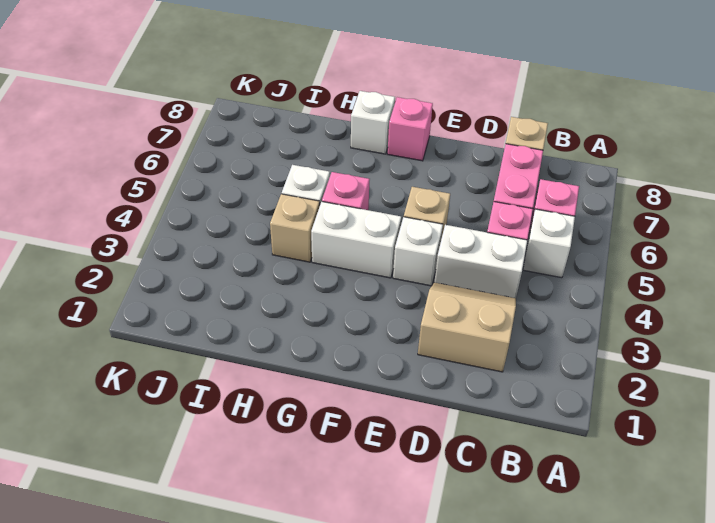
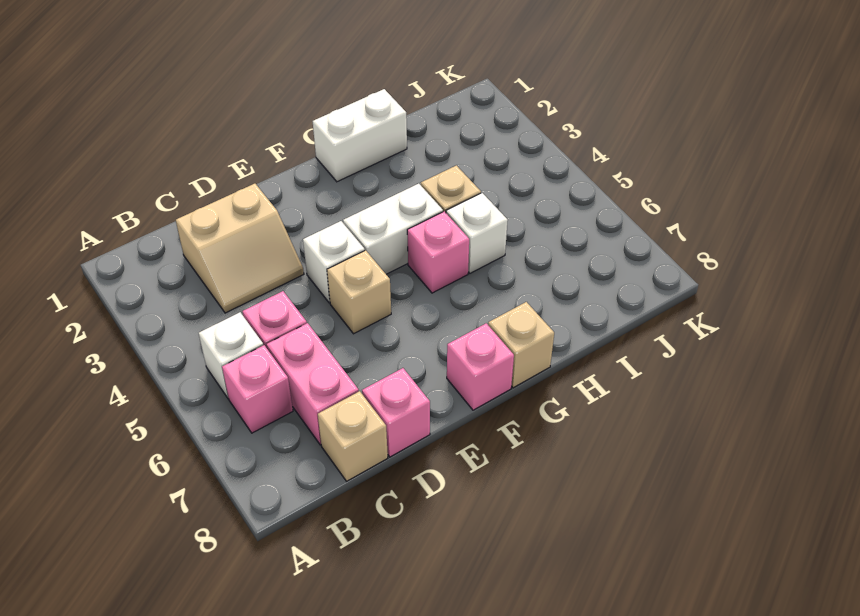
white 1x2 brick [434,225,527,298] -> white 1x2 brick moved to [313,89,407,182]
none -> pink 1x1 brick [362,368,430,457]
white 1x1 brick [351,91,395,154] -> tan 1x1 brick [488,302,554,388]

